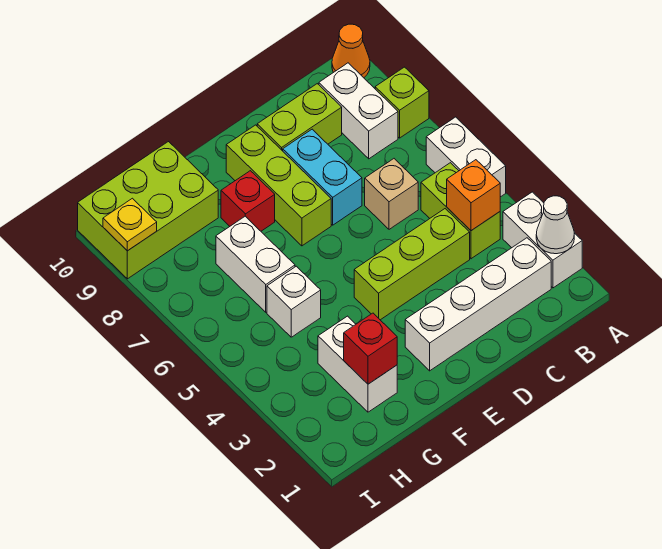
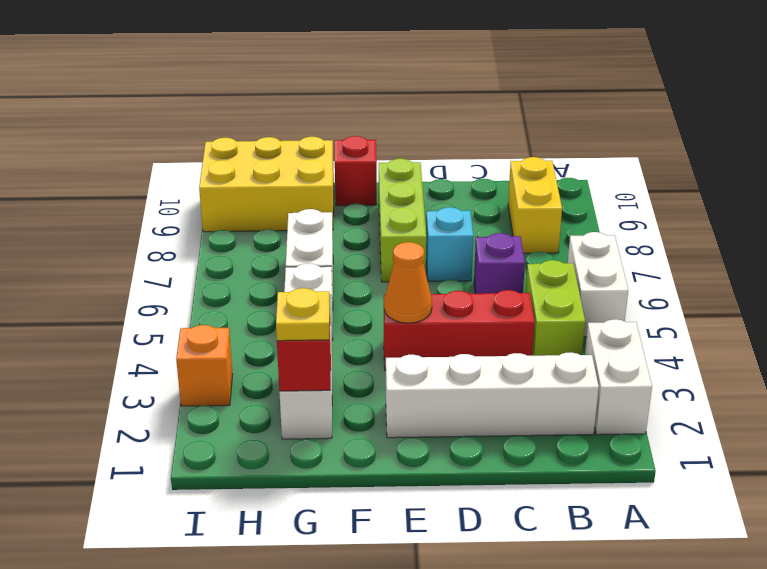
white 1x1 cone [536,196,574,254] -> none
lime 1x1 brick [375,67,429,138] -> none
orange 1x1 cone [332,24,370,78] -> orange 1x1 cone moved to [384,242,432,323]
orange 1x1 brick [447,160,500,231] -> orange 1x1 brick moved to [176,325,233,406]
white 1x2 brick [319,63,398,159] -> yellow 1x2 brick [508,157,562,253]
lime 1x3 brick [354,209,470,320] -> red 1x3 brick [384,290,535,371]
tan 1x1 brick [365,159,418,229] -> purple 1x1 brick [474,233,525,294]
lime 1x2 brick [257,84,342,151] -> none
cyan 1x2 brick [283,129,362,225] -> cyan 1x1 brick [426,207,473,281]
red 1x1 brick [221,171,275,231] -> red 1x1 brick moved to [335,136,377,206]
lime 2x3 brick [78,142,218,279] -> yellow 2x3 brick [199,137,334,232]
yellow 1x1 plate [103,198,157,251] -> yellow 1x1 plate moved to [276,288,330,341]

